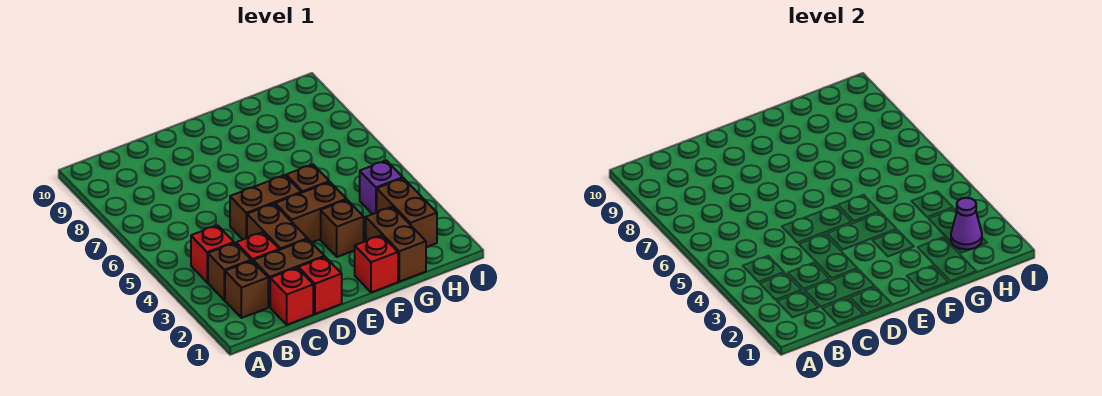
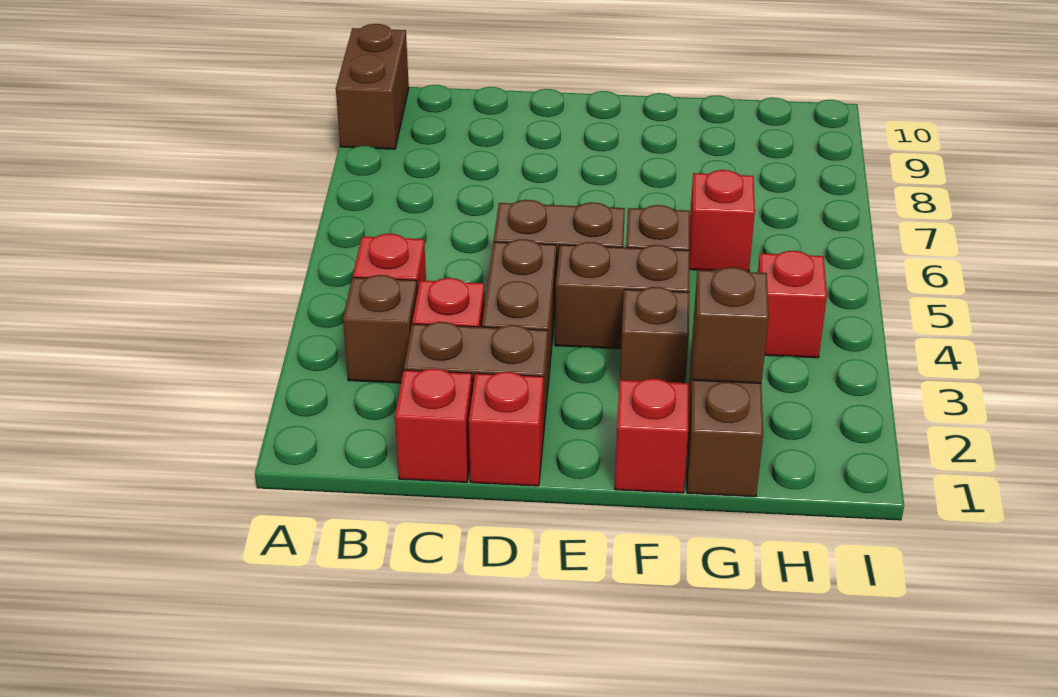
brown 1x1 brick [225,261,268,318] -> brown 1x1 brick moved to [692,267,769,383]
none -> red 1x1 brick [689,170,755,272]
brown 1x2 brick [377,178,437,247] -> brown 1x2 brick moved to [336,24,409,149]
purple 1x1 cone [951,198,982,249] -> none
purple 1x1 brick [360,160,403,214] -> red 1x1 brick [758,251,827,358]

